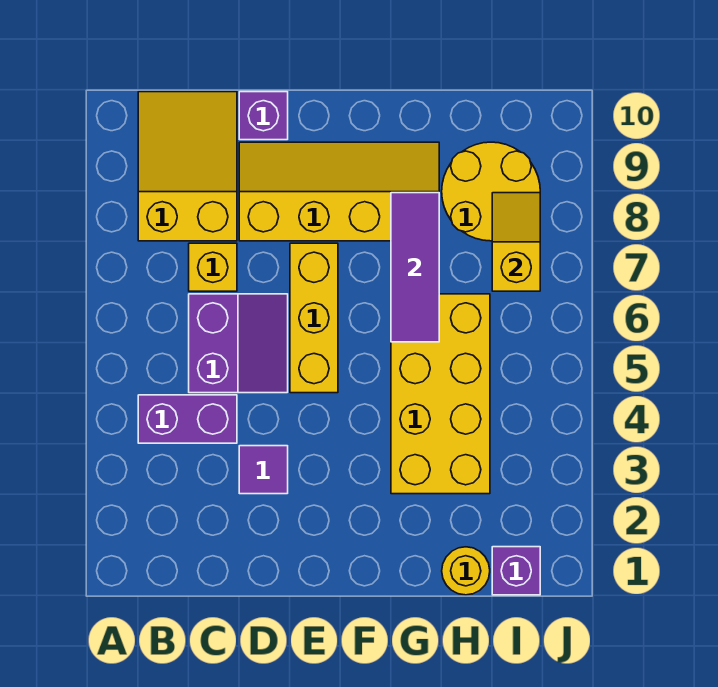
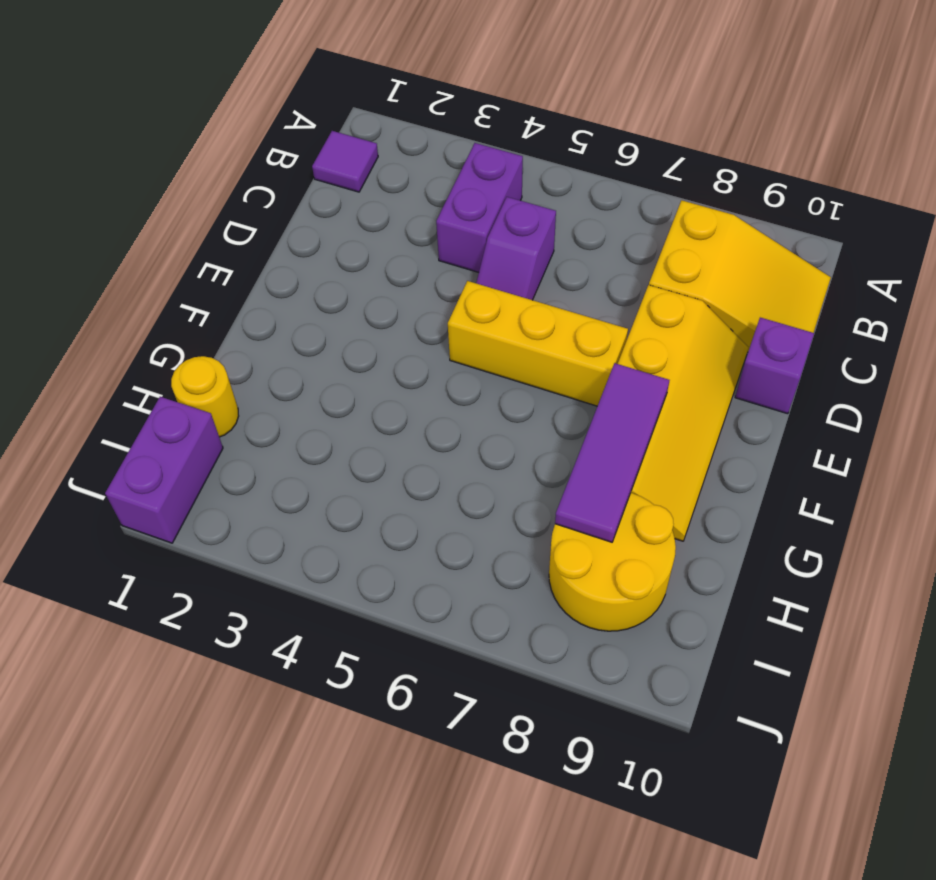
purple 2x2 slope [189,294,288,393] -> purple 1x2 slope [476,197,556,300]
yellow 1x1 brick [189,243,237,291] -> none
purple 1x1 tile [239,446,288,494] -> purple 1x1 tile moved to [312,131,378,192]
yellow 2x4 brick [391,294,490,494] -> none
purple 1x3 tile [391,193,439,342] -> purple 1x3 tile turned to [555,363,669,542]
purple 1x1 brick [492,547,540,595] -> purple 1x2 brick [105,397,223,543]
yellow 1x2 slope [492,193,540,291] -> none

